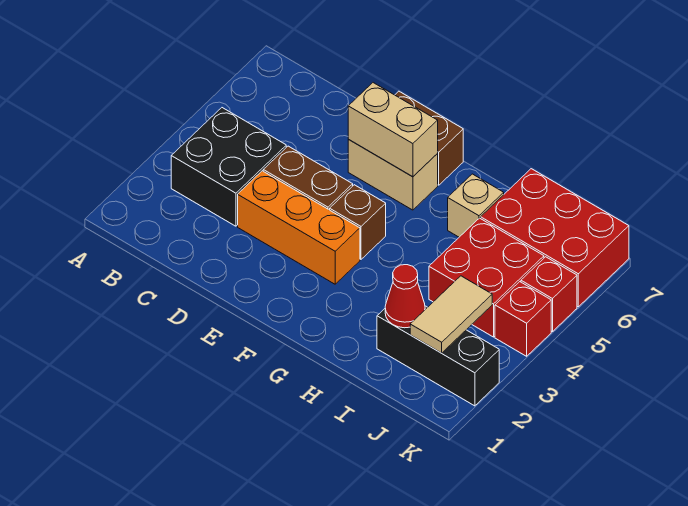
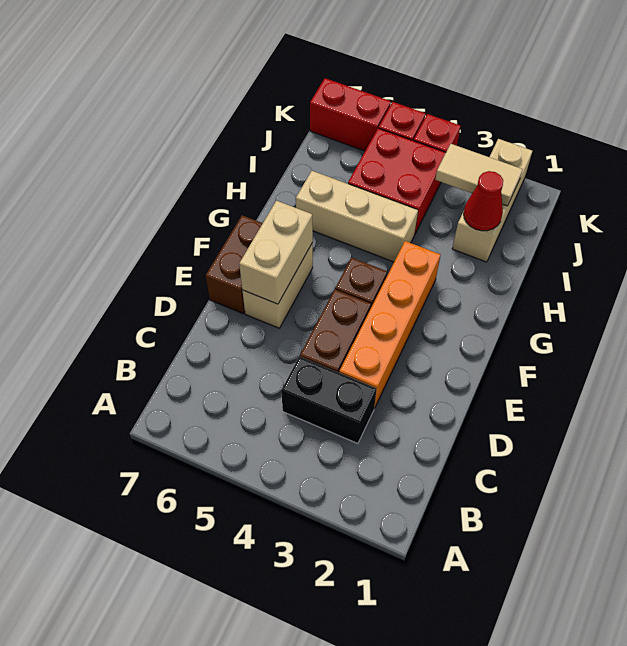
black 2x2 brick [171,108,286,226] -> black 1x2 brick [281,357,377,444]
orange 1x3 brick [238,171,360,284] -> orange 1x4 brick [339,241,440,408]
tan 1x1 brick [448,174,504,237] -> tan 1x3 brick [296,171,418,262]
black 1x3 brick [377,306,499,406] -> tan 1x3 brick [452,139,532,262]
red 2x3 brick [481,169,629,307] -> red 1x2 brick [310,78,391,151]

